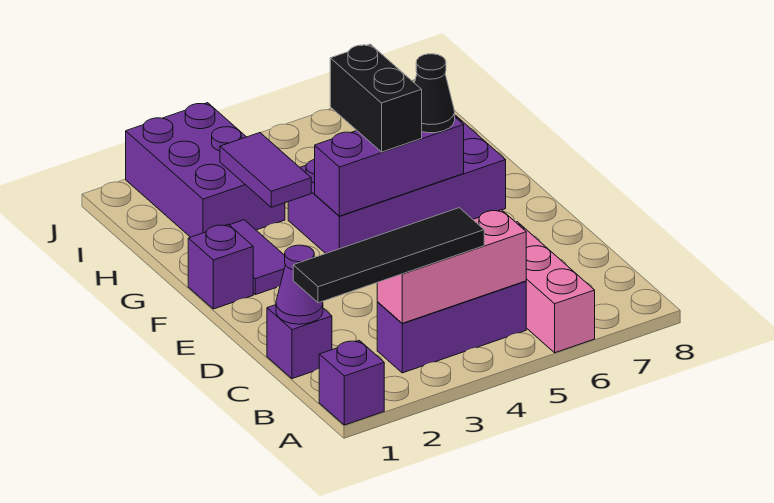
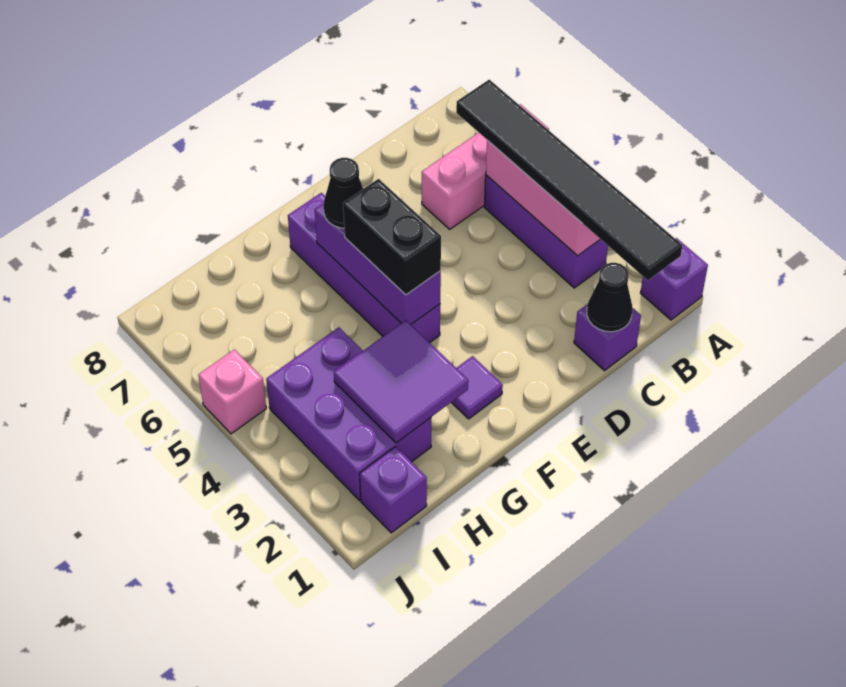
black 1x4 tile [293,208,484,303] -> black 1x6 tile [456,80,682,280]
purple 1x1 cone [276,245,323,324] -> black 1x1 cone [587,263,632,332]
purple 1x1 brick [188,224,253,309] -> purple 1x1 brick moved to [360,447,427,533]
purple 1x2 tile [230,220,285,295] -> purple 1x1 tile [451,356,503,419]
purple 2x4 brick [288,115,506,253] -> purple 1x4 brick [288,193,440,343]
black 1x2 brick [330,44,422,152] -> black 1x2 brick turned to [343,179,441,295]
purple 1x2 tile [220,133,311,207] -> purple 2x2 tile [334,320,468,443]
purple 2x3 brick [126,103,285,237] -> purple 2x3 brick turned to [266,327,431,500]
none -> pink 1x1 brick [198,349,266,434]

